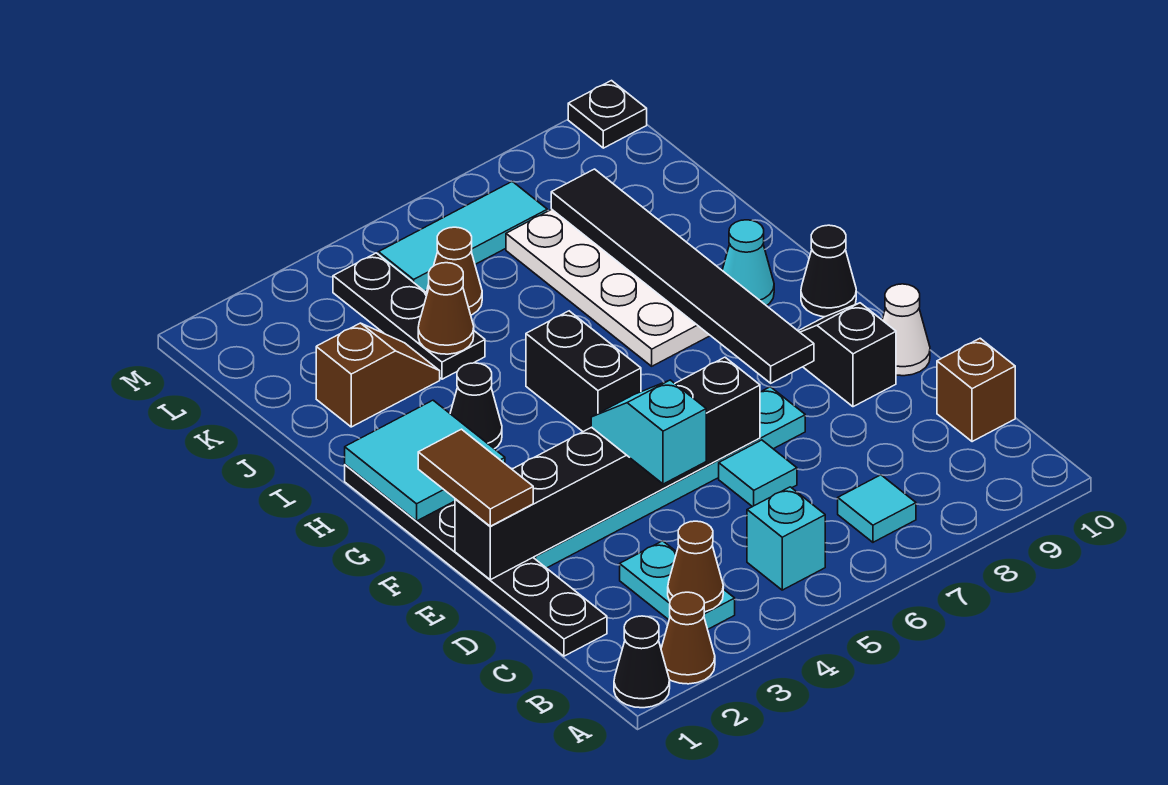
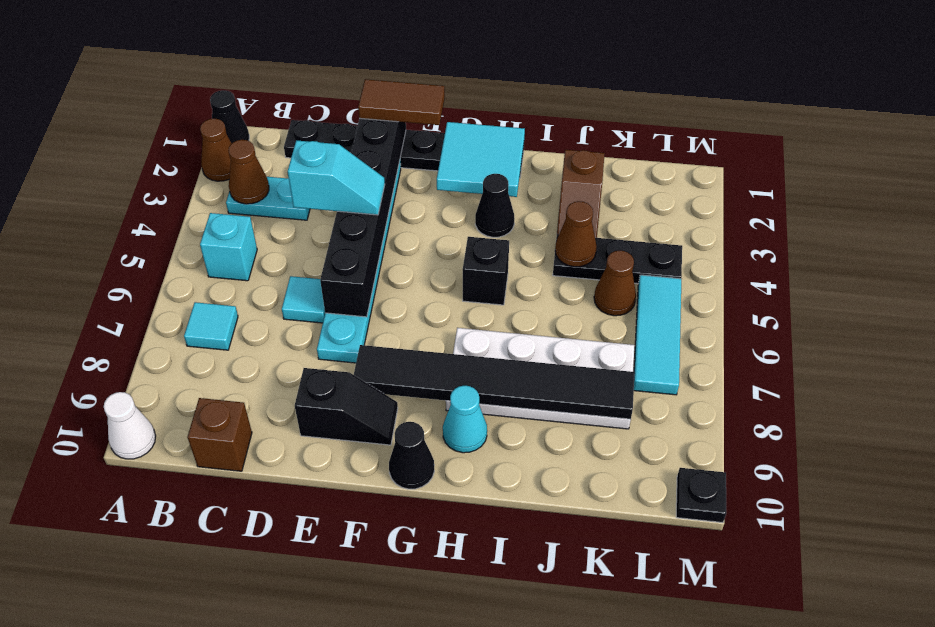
white 1x1 cone [882,284,930,376] -> white 1x1 cone moved to [104,392,156,459]
black 1x2 brick [526,311,641,432] -> black 1x1 brick [463,237,509,305]

